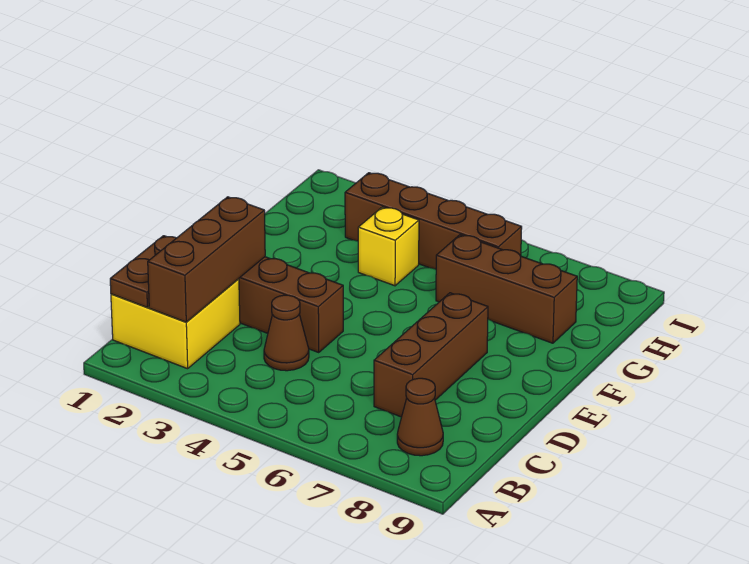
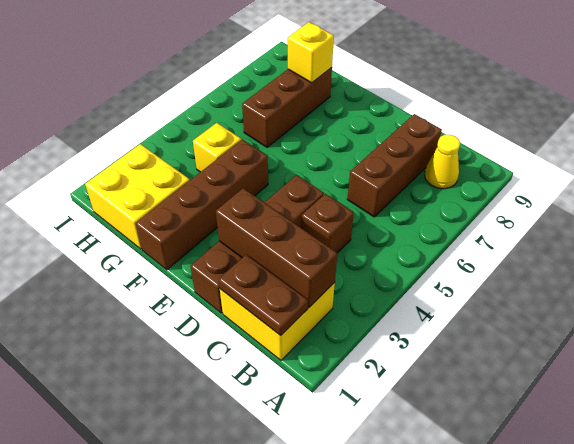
brown 1x1 cone [397,378,443,456] -> yellow 1x1 cone [425,135,460,189]
brown 1x1 cone [264,295,309,371] -> brown 1x1 brick [301,194,354,253]
brown 1x3 brick [374,293,488,417] -> brown 1x3 brick turned to [347,114,442,217]
none -> yellow 2x2 brick [85,144,190,249]
none -> yellow 1x1 brick [288,22,334,83]
brown 1x4 brick [345,173,522,269] -> brown 1x4 brick moved to [136,139,268,270]

